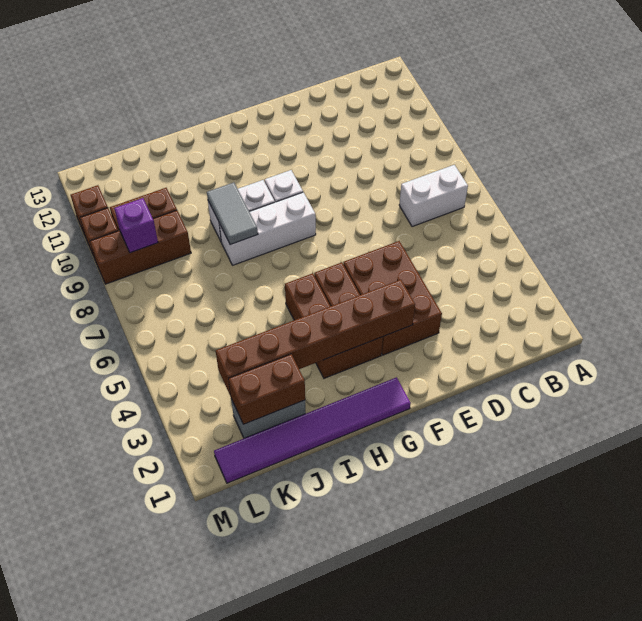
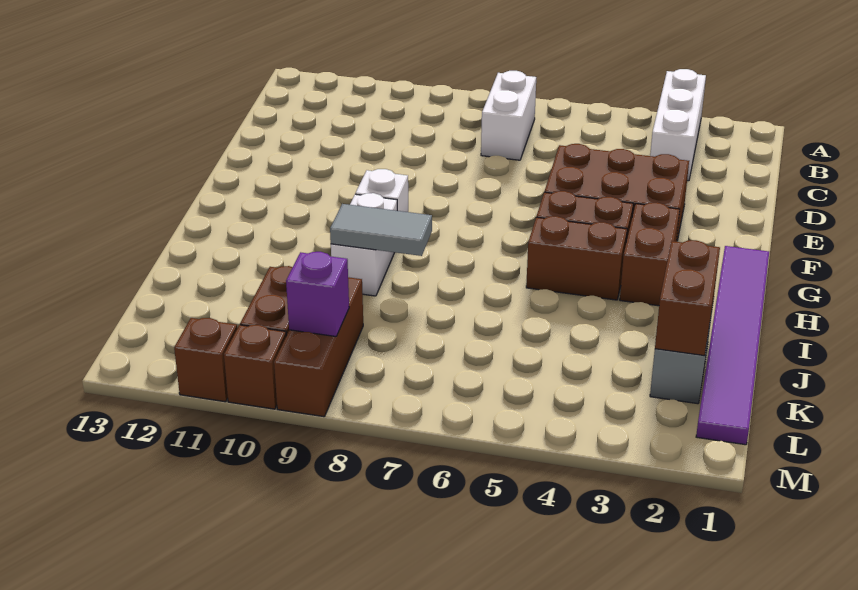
brown 1x6 brick [216,280,415,396] -> none
white 1x3 brick [219,192,316,265] -> white 1x3 brick moved to [650,69,706,181]

